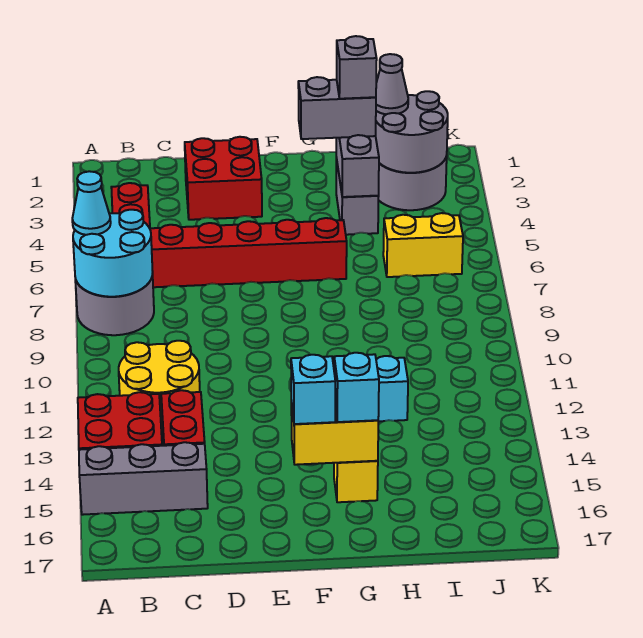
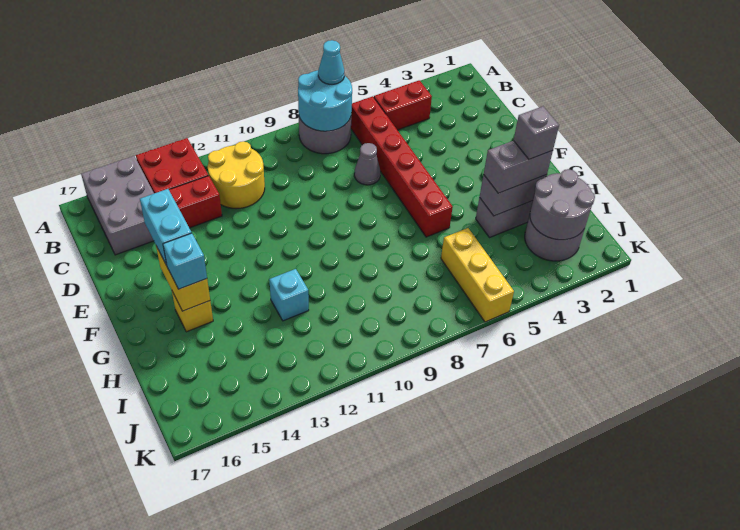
grey 1x3 brick [79,442,208,515] -> grey 2x3 brick [81,156,154,255]
red 2x2 brick [185,137,262,220] -> none
cyan 1x1 brick [291,355,335,424] -> cyan 1x2 brick [140,189,192,265]
grey 1x2 brick [298,77,376,139] -> grey 1x2 brick turned to [484,141,553,193]
grey 1x1 cone [376,54,408,114] -> grey 1x1 cone moved to [354,143,380,185]
yellow 1x2 brick [383,213,463,277] -> yellow 1x3 brick [441,228,514,322]

